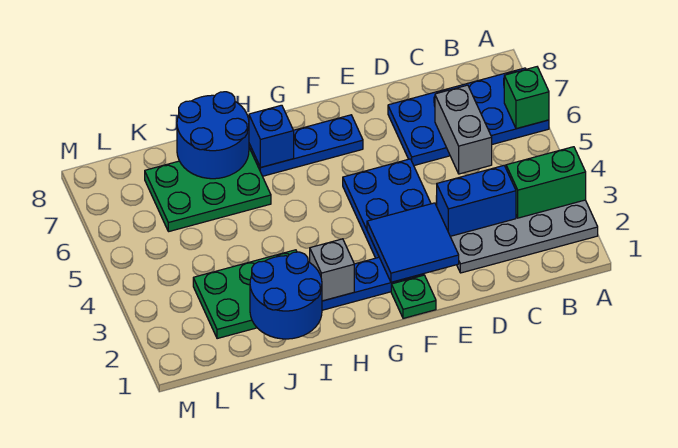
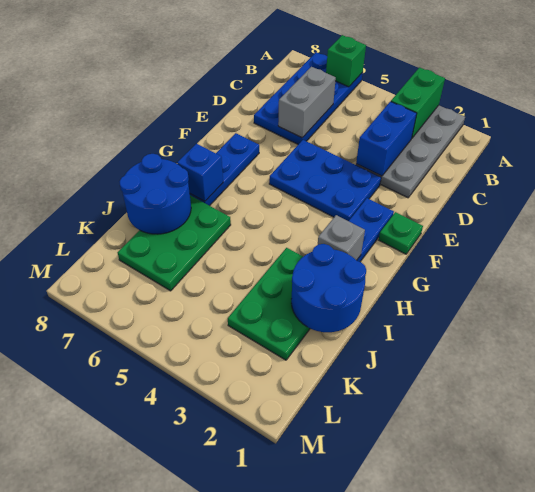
grey 1x2 brick [435,85,492,174] -> grey 1x2 brick turned to [278,67,336,138]
blue 2x2 tile [367,203,459,282] -> none

